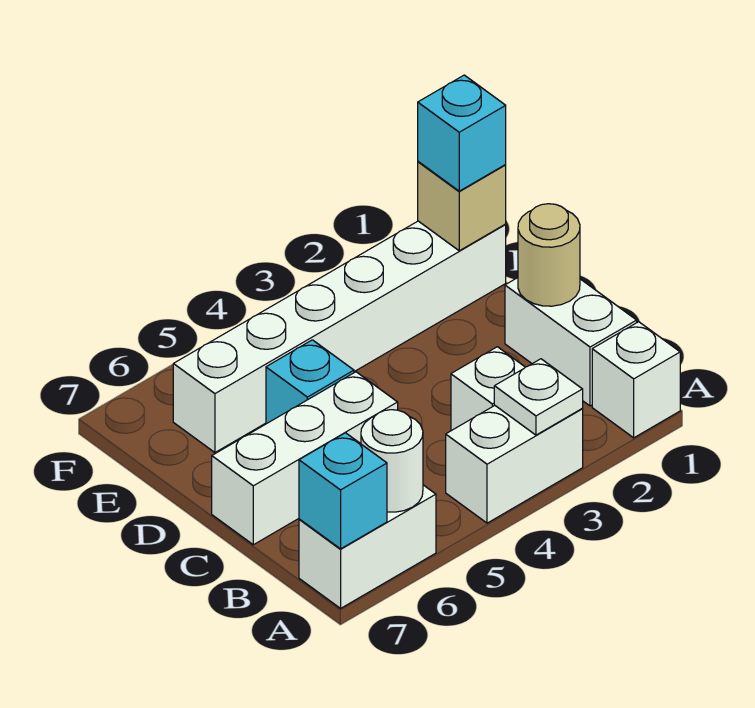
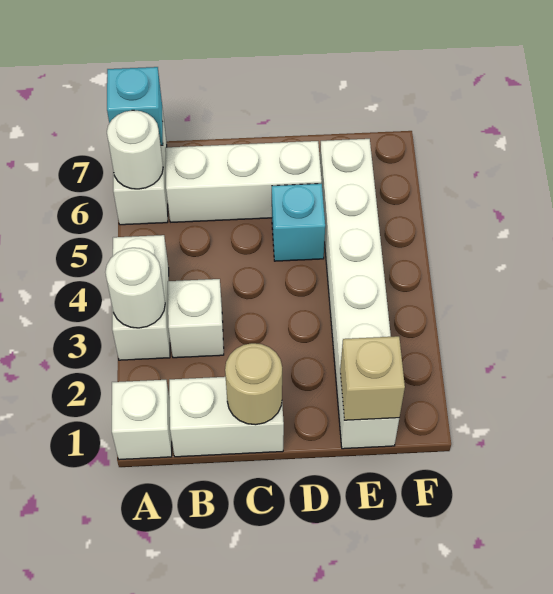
white 1x1 plate [494,359,583,435] -> white 1x1 round brick [105,248,165,328]
white 1x3 brick [212,372,398,545] -> white 1x3 brick turned to [165,141,322,222]
cyan 1x1 brick [418,75,506,191] -> none

